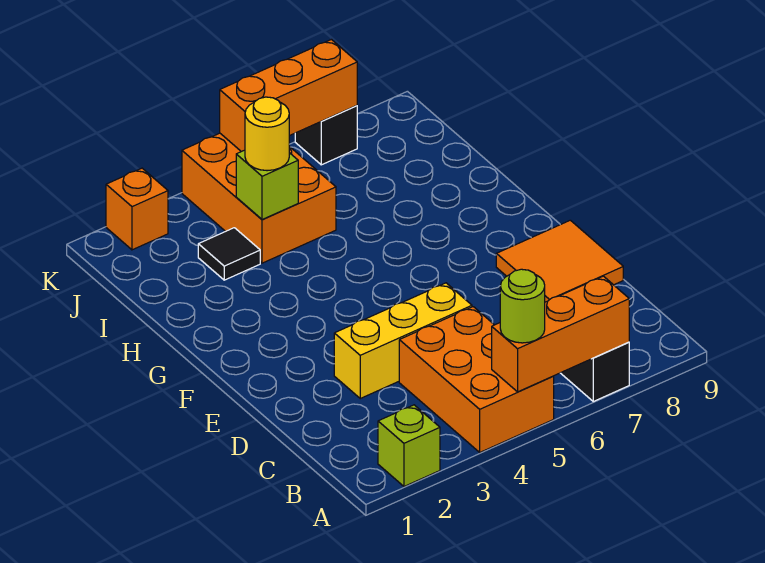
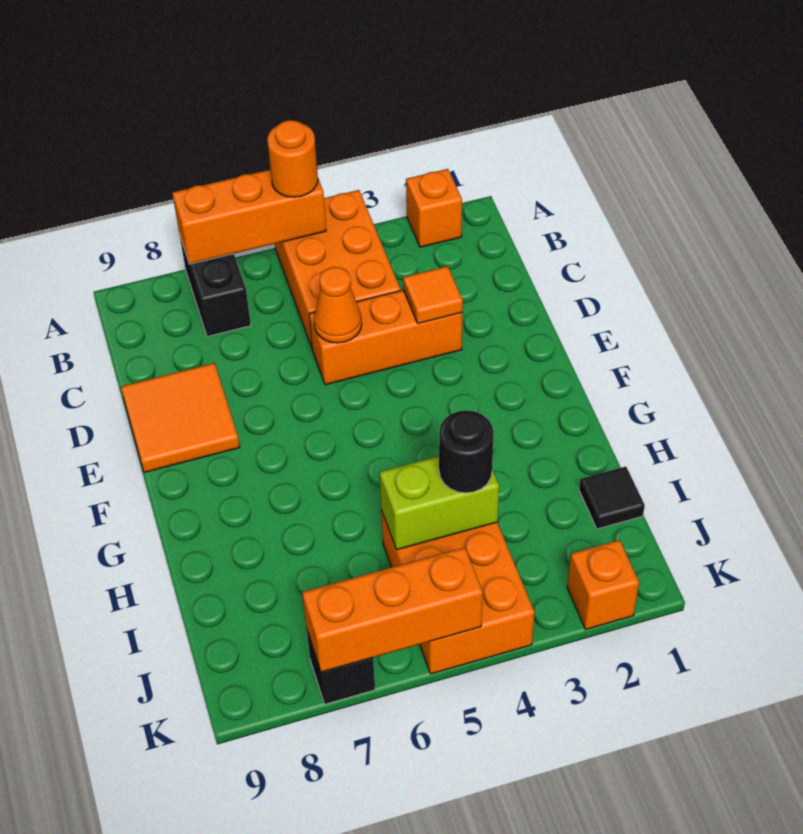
lime 1x1 brick [378,405,440,486] -> orange 1x1 brick [406,169,462,247]
lime 1x1 round brick [500,269,545,343] -> orange 1x1 round brick [267,120,318,197]
yellow 1x3 brick [334,283,472,398] -> orange 1x3 brick [309,290,462,385]
none -> orange 1x1 tile [403,266,463,323]
none -> orange 1x1 cone [314,267,362,343]
black 1x1 tile [198,228,260,280] -> black 1x1 tile moved to [579,467,645,529]
lime 1x1 brick [236,150,298,220] -> lime 1x2 brick [380,456,499,550]
yellow 1x1 round brick [245,97,289,171] -> black 1x1 round brick [439,410,494,493]

